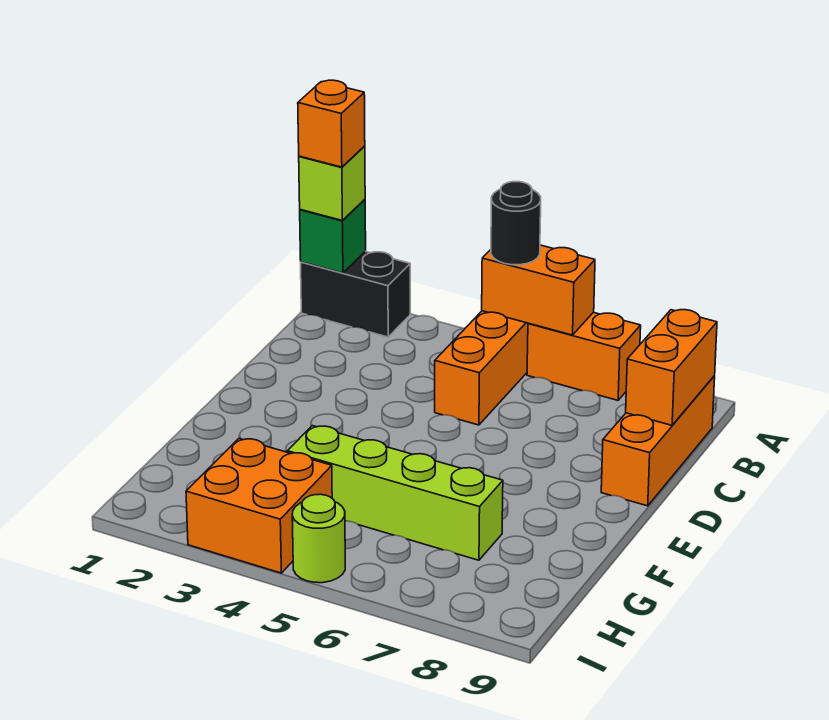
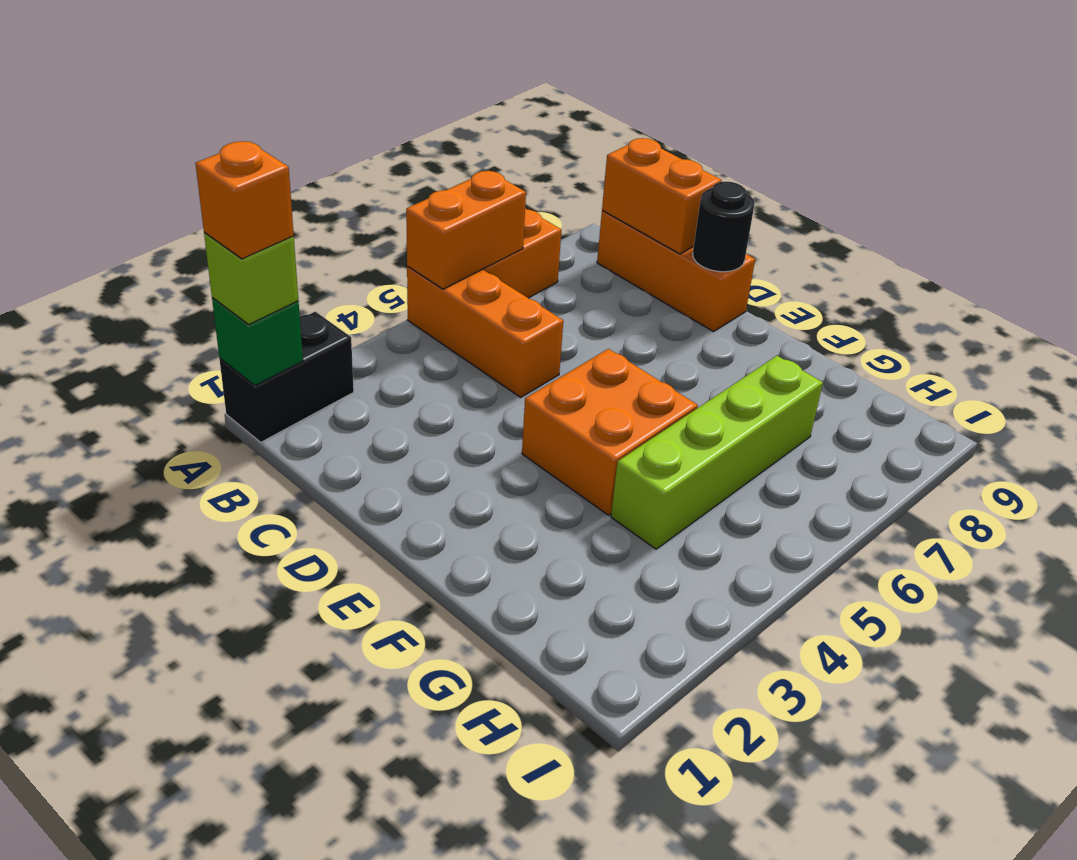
black 1x1 round brick [491,182,541,265] -> black 1x1 round brick moved to [693,182,754,272]
orange 2x2 brick [186,438,332,573] -> orange 2x2 brick moved to [522,349,698,515]
lime 1x1 round brick [292,494,345,583] -> none

